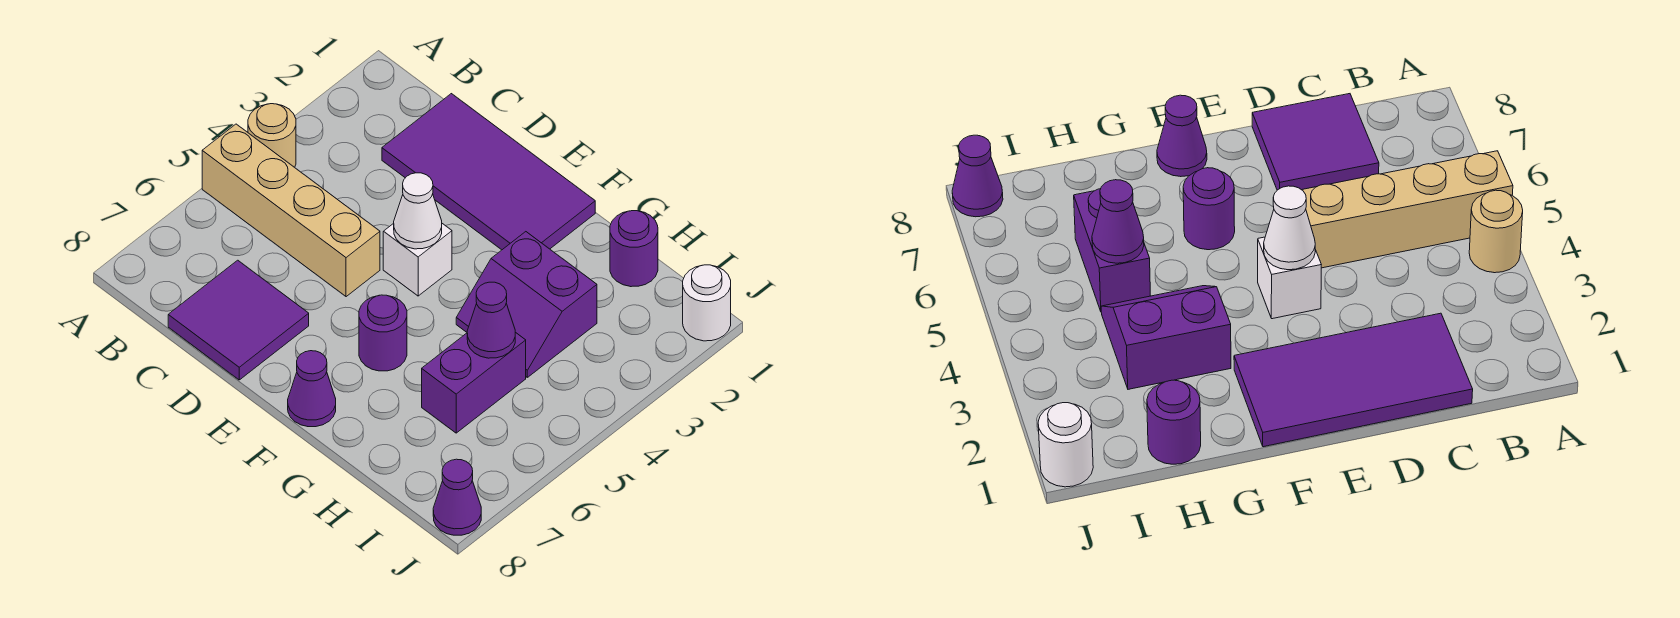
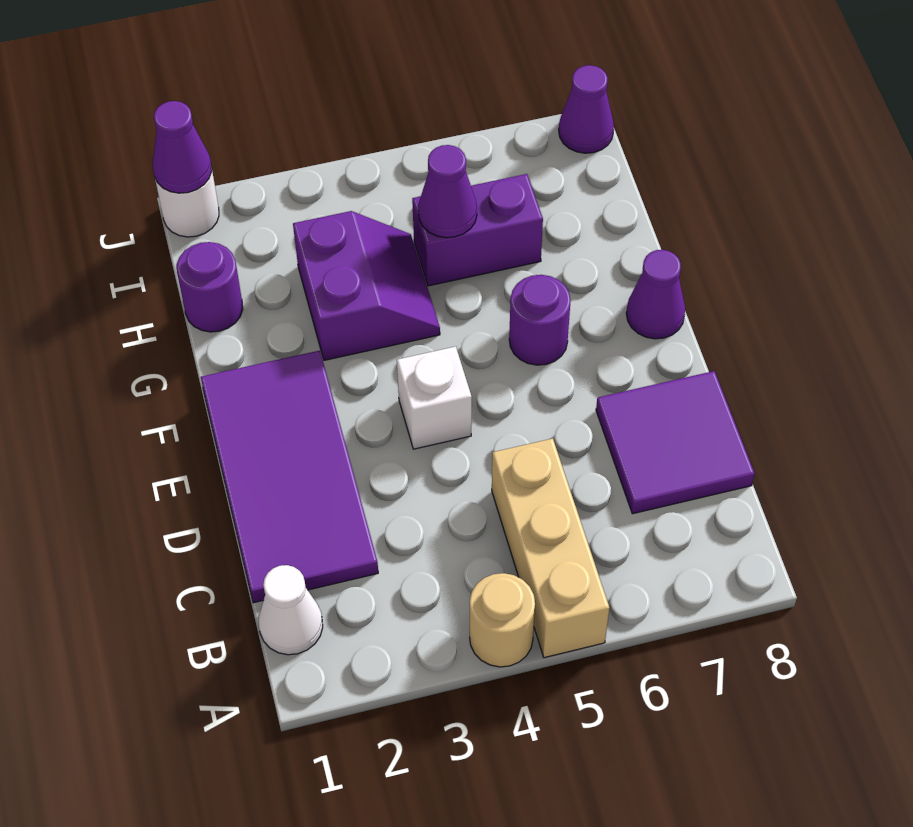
tan 1x4 brick [202,124,380,297] -> tan 1x3 brick [492,438,609,658]
white 1x1 cone [394,173,442,249] -> white 1x1 cone moved to [259,565,323,655]
none -> purple 1x1 cone [153,101,212,193]

